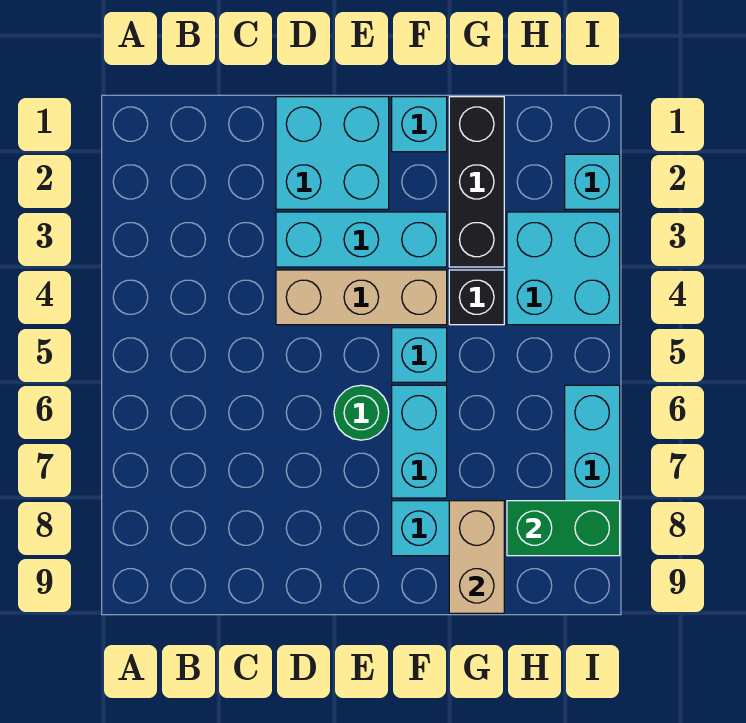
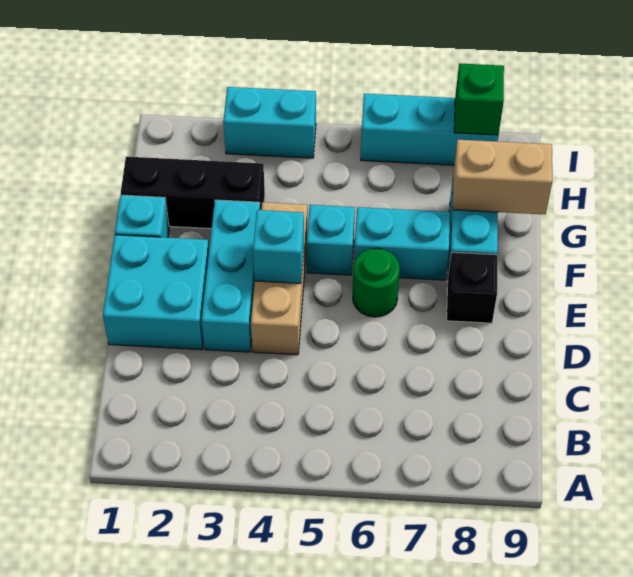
black 1x1 brick [449,270,504,325] -> black 1x1 brick moved to [447,252,497,323]
cyan 2x2 brick [507,212,620,325] -> cyan 1x2 brick [223,87,316,158]
green 1x2 brick [507,501,620,556] -> green 1x1 brick [454,63,504,135]
cyan 1x1 brick [565,154,620,209] -> cyan 1x1 brick moved to [253,210,304,283]

